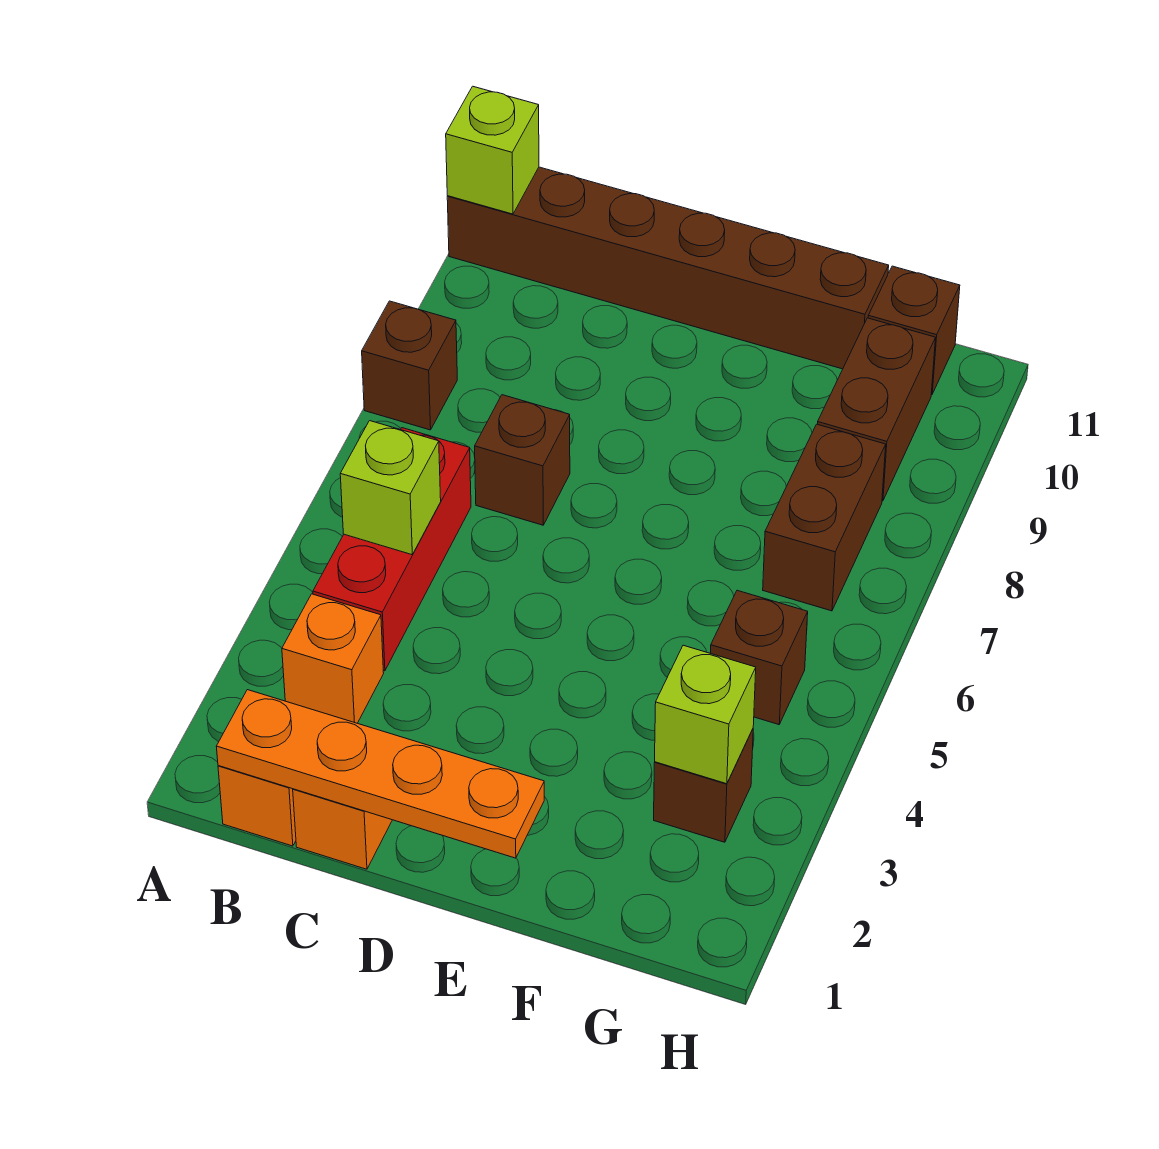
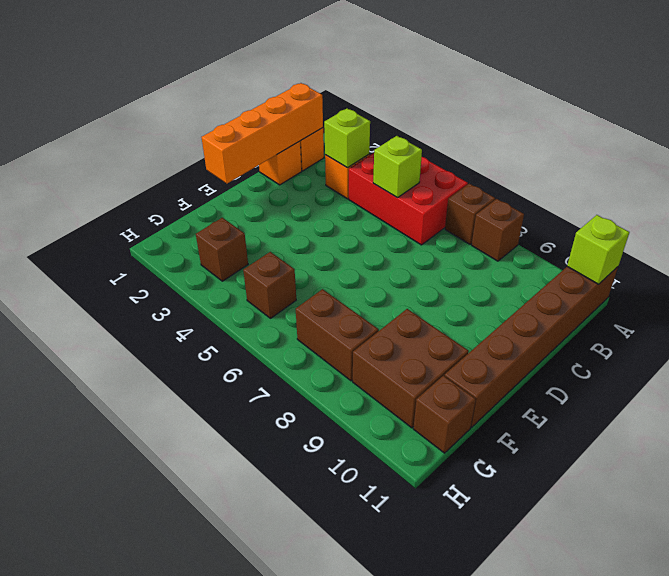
orange 1x4 plate [216,690,544,858] -> orange 1x4 brick [201,83,323,184]
red 1x3 brick [313,428,471,671] -> red 2x3 brick [349,153,468,245]
brown 1x1 brick [475,395,570,525] -> brown 1x1 brick moved to [445,184,495,244]
lime 1x1 brick [655,645,756,784] -> lime 1x1 brick moved to [324,109,370,168]
brown 1x2 brick [818,318,935,501] -> brown 2x2 brick [353,309,469,428]

